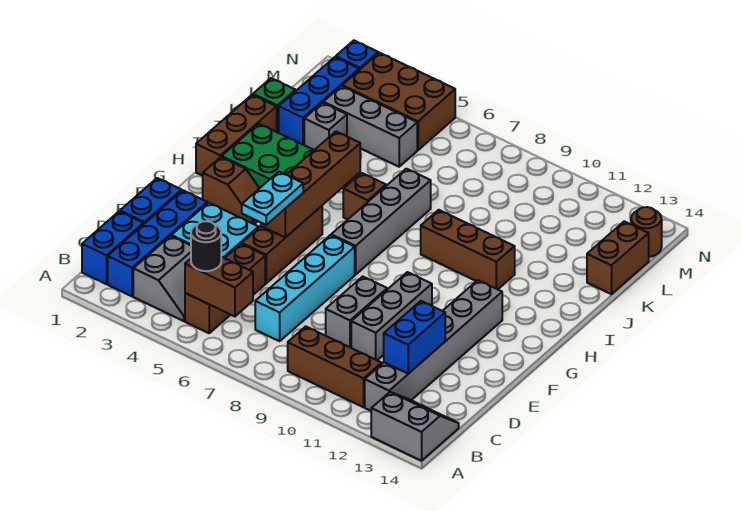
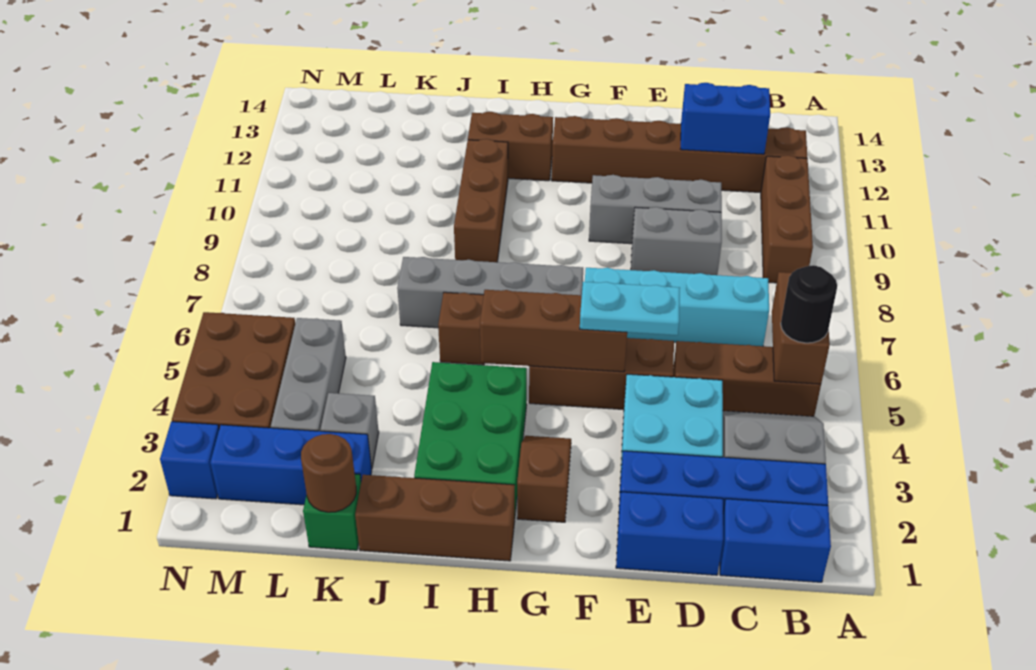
grey 2x2 slope [371,392,459,461] -> none
grey 1x6 brick [365,280,502,411] -> brown 1x6 brick [552,116,807,193]
brown 1x4 brick [261,132,360,238] -> brown 1x3 brick [480,290,627,372]
brown 1x2 brick [587,221,649,294] -> brown 1x2 brick moved to [468,112,553,181]
brown 1x1 round brick [631,207,662,257] -> brown 1x1 round brick moved to [301,434,356,512]

